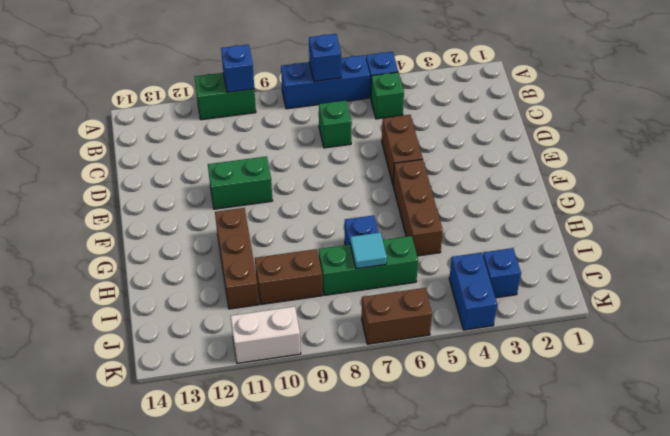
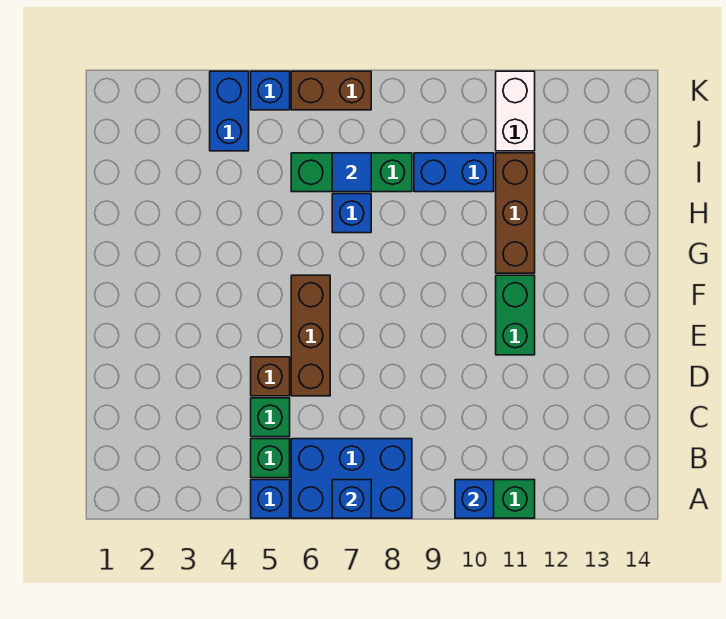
blue 1x3 brick [281,55,370,109] -> blue 2x3 brick [291,439,412,518]
green 1x1 brick [319,101,352,148] -> green 1x1 brick moved to [251,398,290,437]
brown 1x2 brick [382,115,423,184] -> brown 1x1 brick [251,357,290,396]
green 1x2 brick [208,156,272,209] -> green 1x2 brick turned to [496,275,535,355]
brown 1x3 brick [393,159,443,256] -> brown 1x3 brick moved to [291,275,330,396]
cyan 1x1 tile [350,233,387,269] -> blue 1x1 tile [332,153,371,192]
brown 1x2 brick [255,249,322,304] -> blue 1x2 brick [414,153,494,192]
blue 1x1 brick [483,248,521,298] -> blue 1x1 brick moved to [251,71,290,110]
white 1x2 brick [231,307,301,363] -> white 1x2 brick turned to [496,71,535,151]

